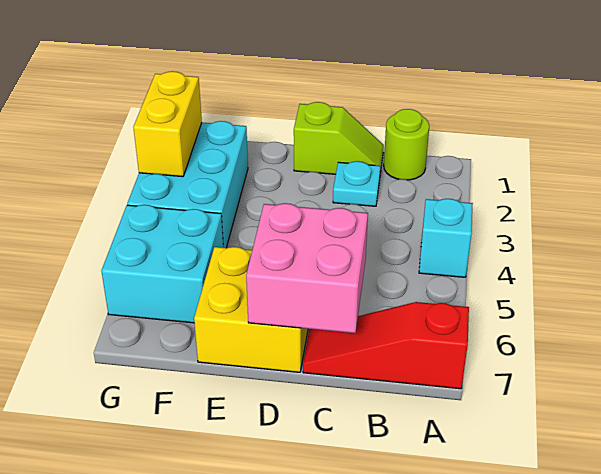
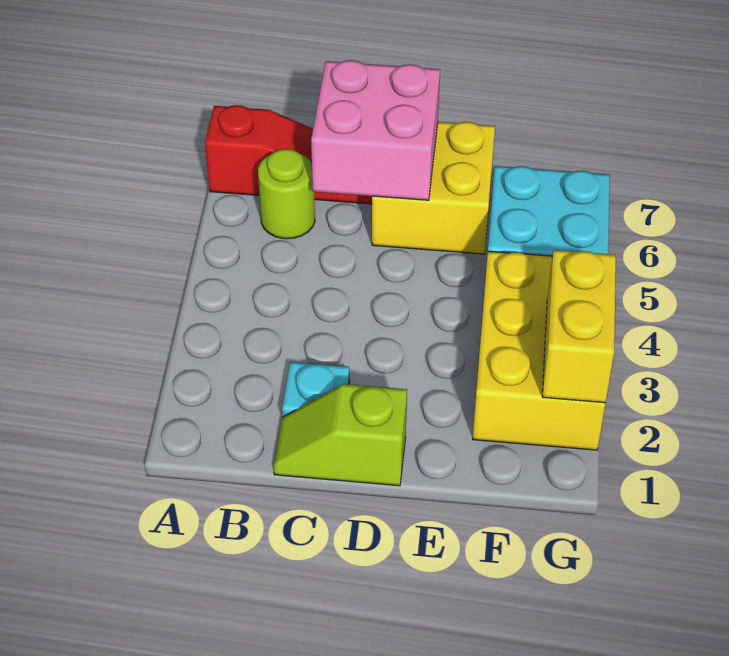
cyan 1x1 brick [419,199,473,277] -> none
lime 1x1 round brick [384,109,429,180] -> lime 1x1 round brick moved to [258,149,315,239]
cyan 2x3 brick [127,121,248,248] -> yellow 2x3 brick [473,251,605,450]

